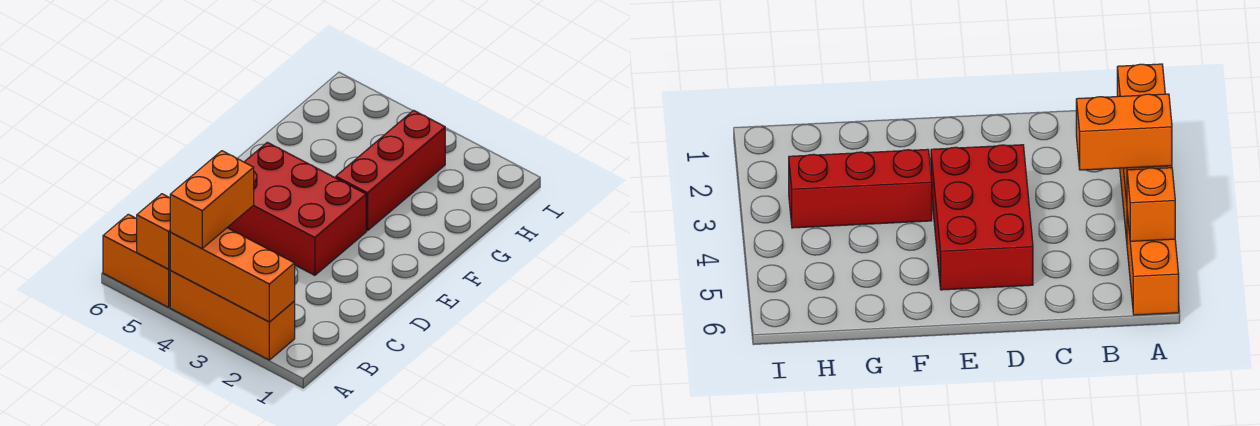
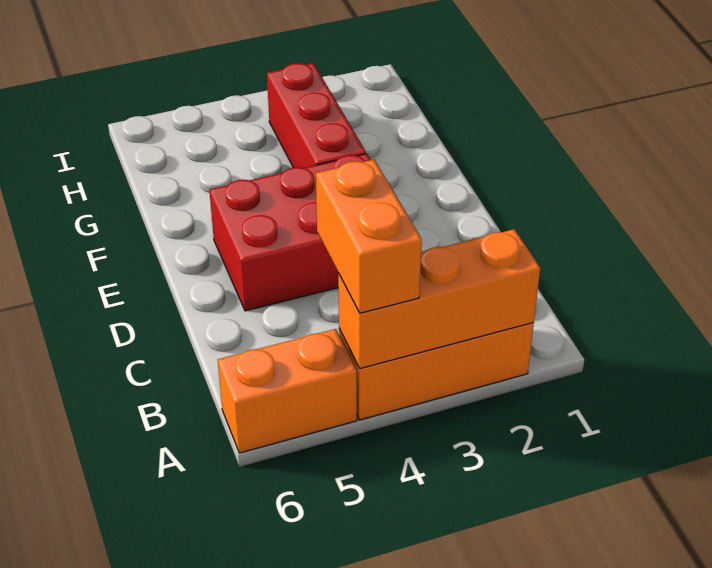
orange 1x1 brick [137,194,171,269] -> none

